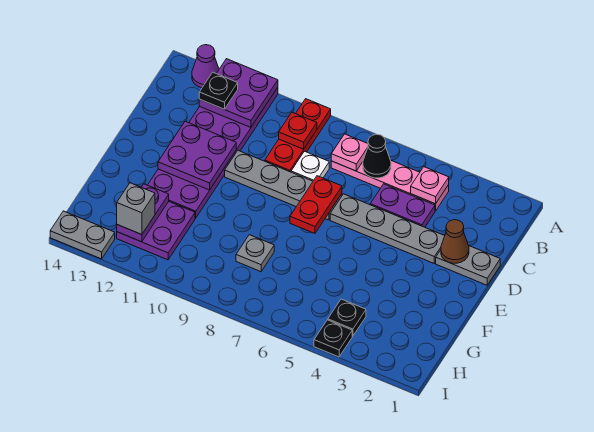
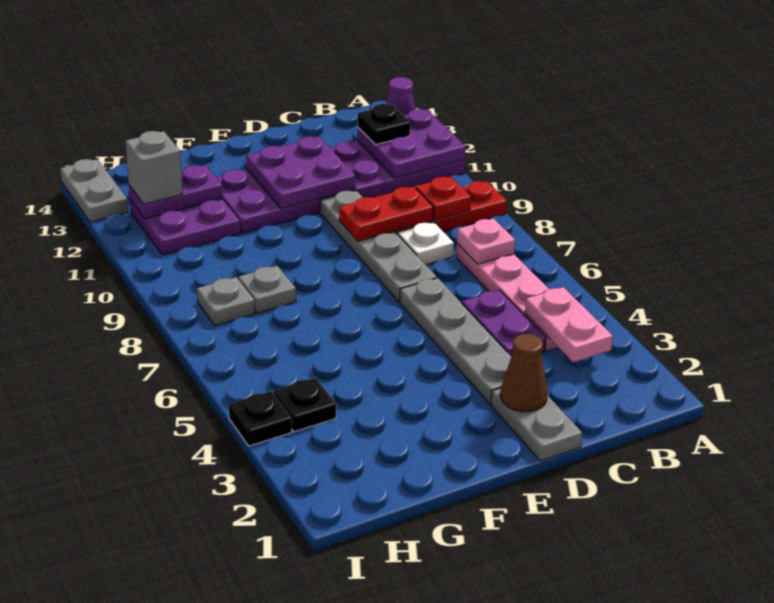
pink 1x1 plate [411,167,449,204] -> pink 1x2 plate [525,287,613,362]
black 1x1 cone [363,134,391,178] -> none
red 1x2 plate [290,176,342,233] -> red 1x2 plate moved to [339,187,433,241]
none -> grey 1x1 plate [197,277,255,325]

